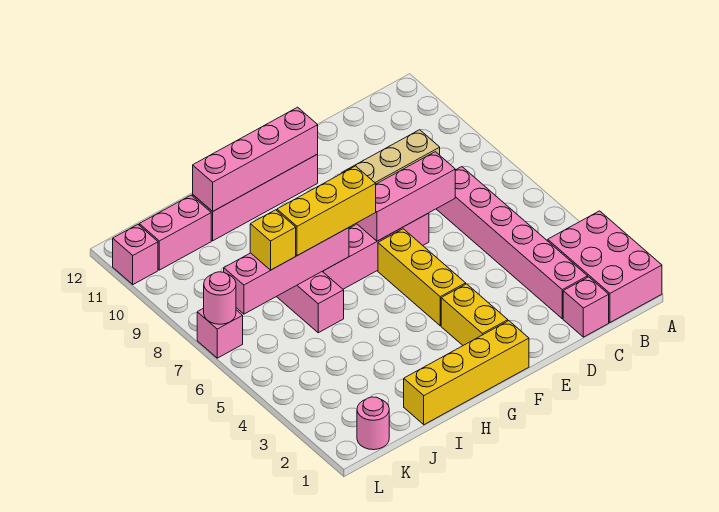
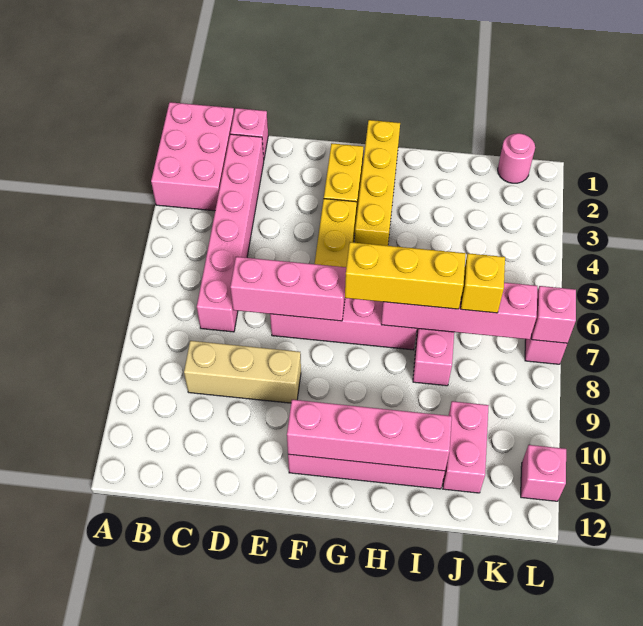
yellow 1x4 brick [404,321,529,425] -> yellow 1x4 brick turned to [355,120,400,246]
pink 1x2 brick [139,195,211,270] -> pink 1x2 brick turned to [443,401,489,493]
pink 1x1 round brick [204,272,236,324] -> pink 1x1 brick [532,286,576,343]

